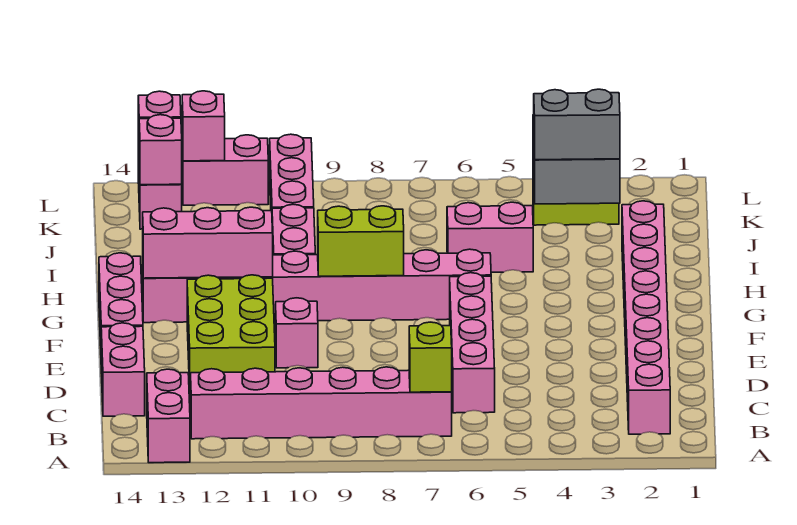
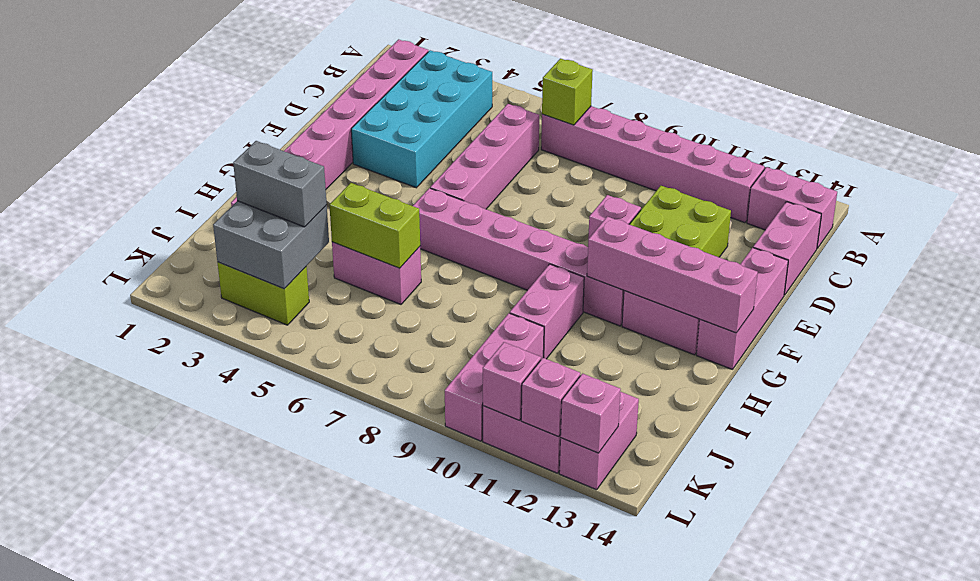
pink 1x2 brick [147,369,190,463] -> pink 1x2 brick turned to [747,167,837,248]
none -> cyan 2x4 brick [351,50,492,188]
lime 1x2 brick [318,206,404,276] -> lime 1x2 brick moved to [329,183,420,268]
pink 1x3 brick [143,207,273,278] -> pink 1x4 brick [587,216,758,333]
pink 1x1 brick [139,115,182,185] -> pink 1x1 brick moved to [483,342,541,420]

